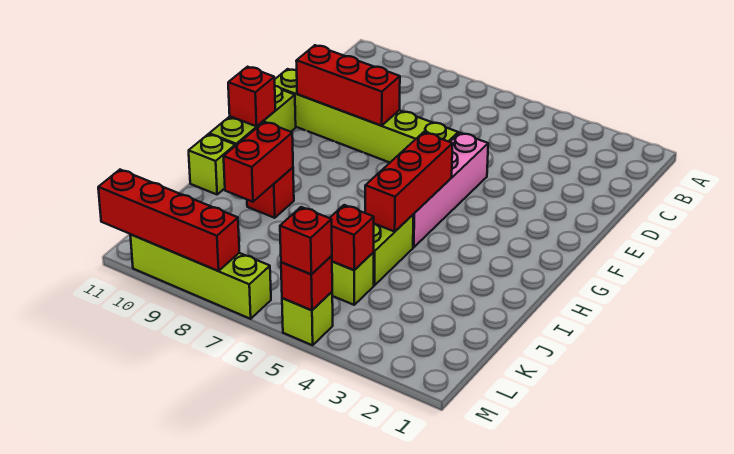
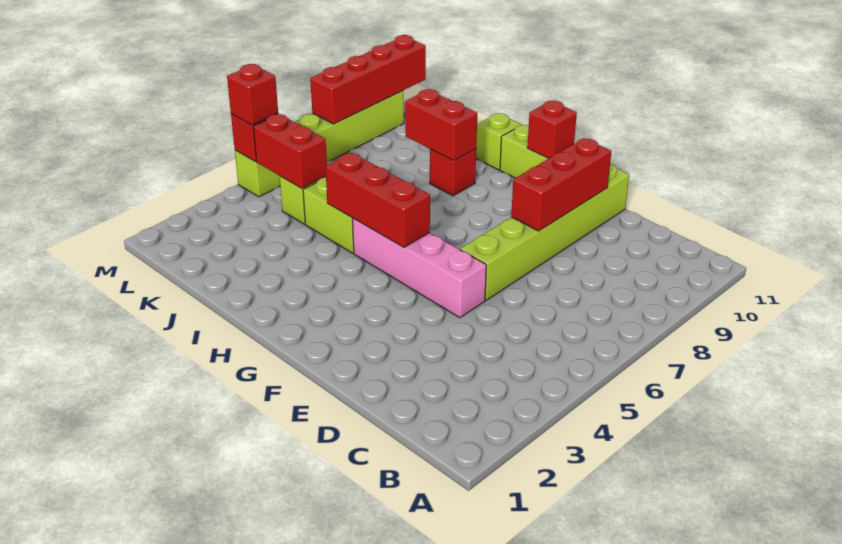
red 1x1 brick [330,205,374,270] -> red 1x2 brick [253,114,327,188]

